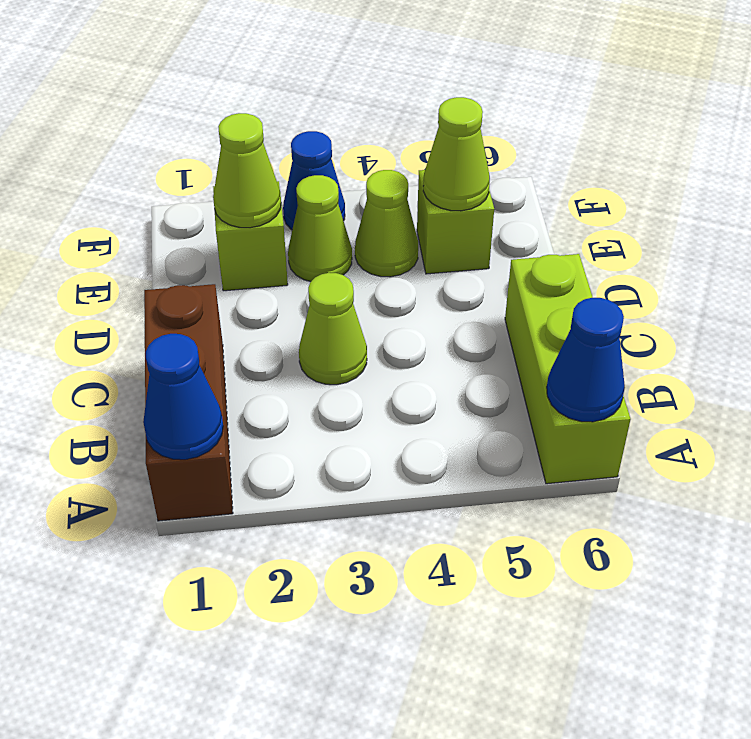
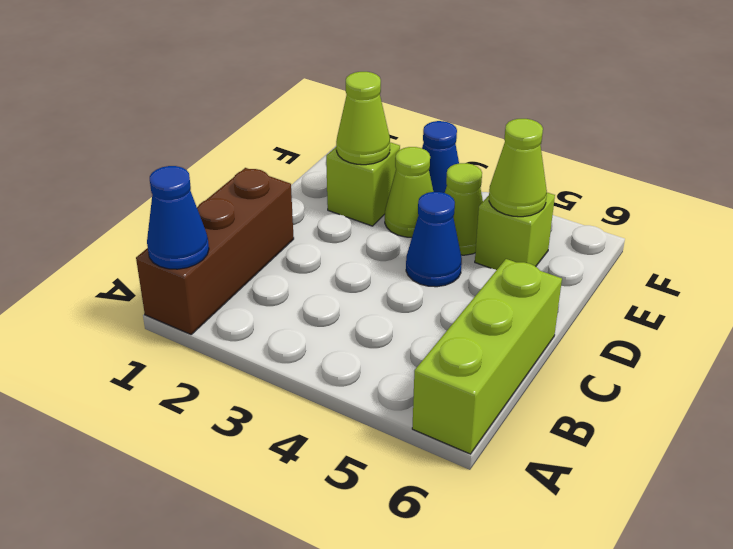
blue 1x1 cone [547,298,625,422] -> blue 1x1 cone moved to [406,192,462,287]
lime 1x1 cone [299,273,367,385] -> none

